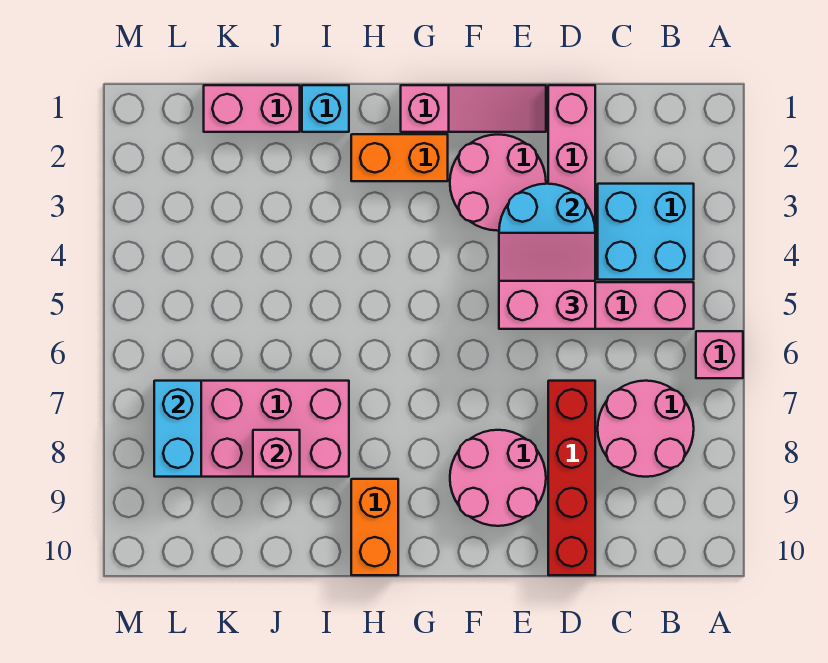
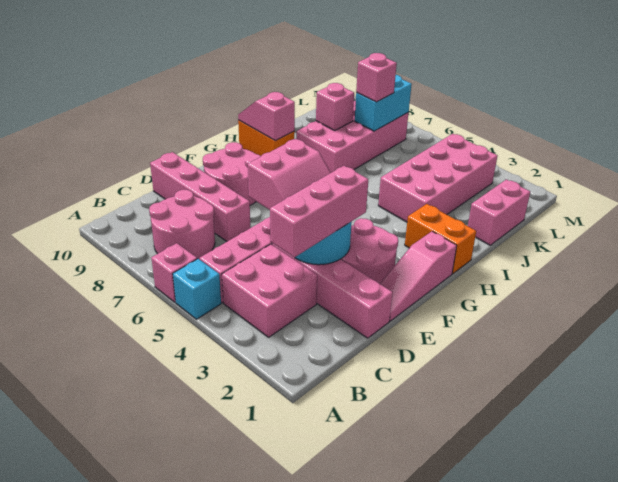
cyan 2x2 brick [598,184,694,280] -> pink 2x2 brick [222,244,317,337]
none -> pink 1x3 brick [270,166,368,258]
red 1x4 brick [548,381,595,575] -> pink 1x4 brick [150,152,250,241]
orange 1x2 brick [351,134,448,181] -> orange 1x2 brick turned to [405,204,476,274]
none -> pink 1x2 slope [238,92,295,141]
cyan 1x1 brick [302,85,349,132] -> cyan 1x1 brick moved to [173,259,221,319]
none -> pink 2x4 brick [378,134,497,222]
none -> pink 1x1 brick [356,53,397,102]
cyan 1x2 brick [154,381,201,477] -> cyan 1x2 brick turned to [355,75,412,131]

